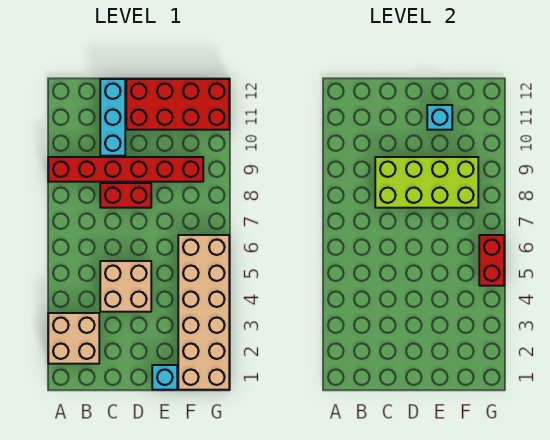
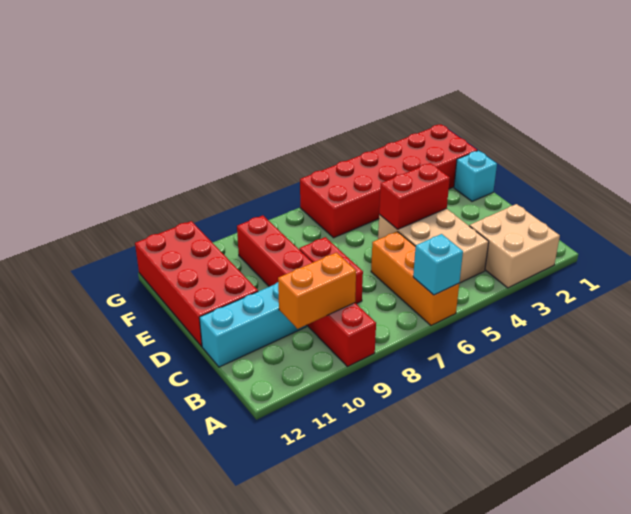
none -> orange 1x3 brick [371,231,459,325]
none -> orange 1x2 brick [278,253,356,329]
tan 2x2 brick [100,261,151,312] -> tan 2x3 brick [378,208,489,283]
lime 2x4 brick [375,157,478,208] -> none
cyan 1x1 brick [427,105,452,130] -> cyan 1x1 brick moved to [413,234,463,295]
tan 2x6 brick [178,235,229,390] -> red 2x6 brick [300,124,477,238]
red 1x2 brick [479,235,504,286] -> red 1x2 brick moved to [379,163,450,229]

